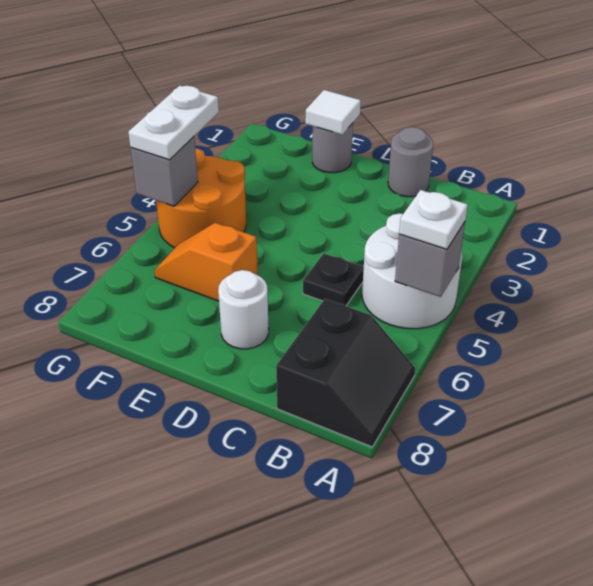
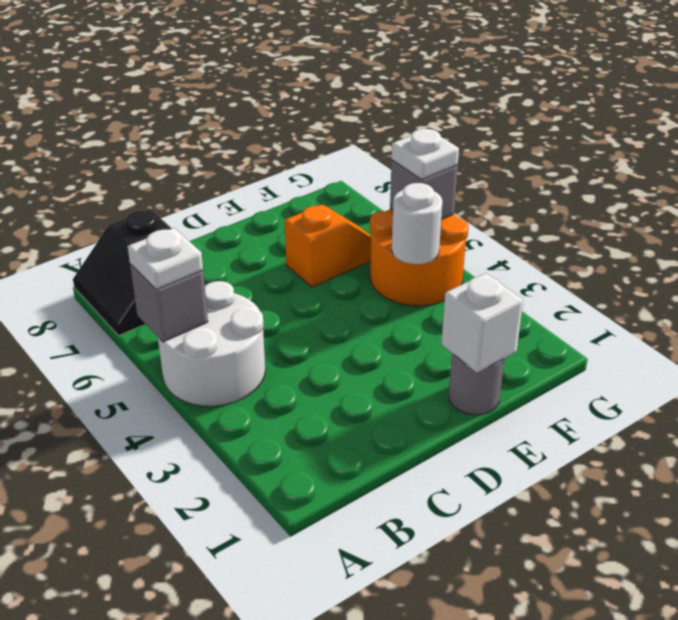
grey 1x1 round brick [388,127,433,197] -> none
black 1x1 plate [303,254,364,305] -> none
white 1x1 round brick [218,270,269,349] -> white 1x1 round brick moved to [392,183,443,264]
white 1x1 tile [305,90,361,135] -> white 1x1 brick [441,273,523,373]
white 1x2 plate [128,86,219,160] -> white 1x1 plate [392,129,459,179]

